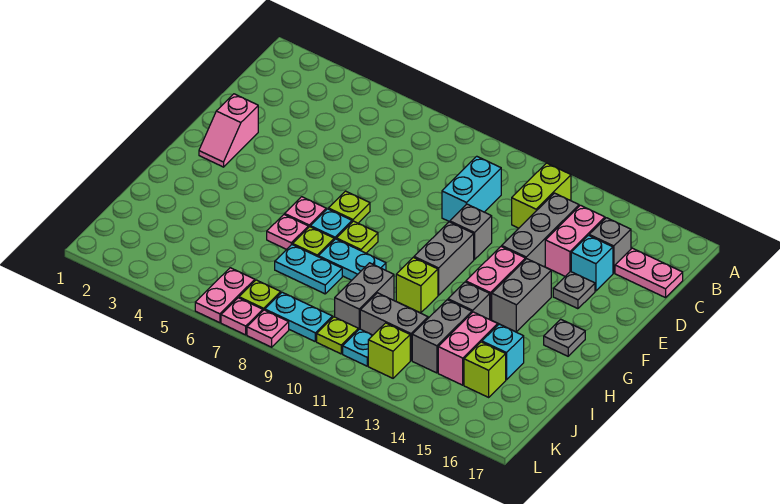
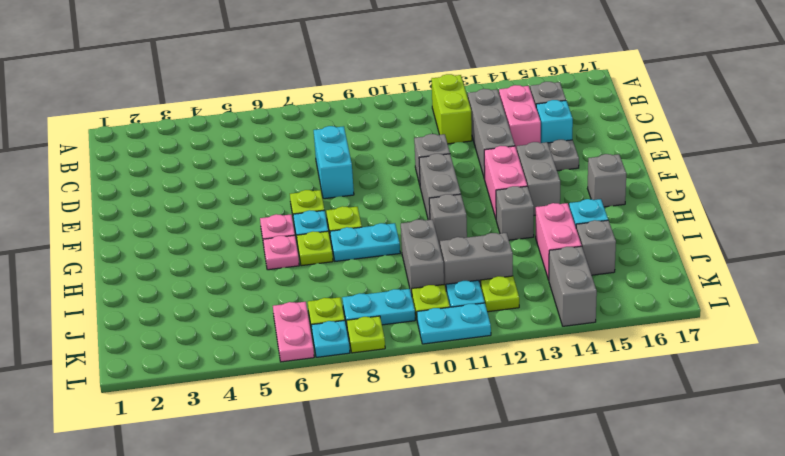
cyan 1x2 brick [442,156,501,222] -> cyan 1x2 brick moved to [314,126,354,199]
pink 1x2 plate [615,248,683,298] -> none
pink 1x2 slope [199,94,258,167] -> none
grey 1x1 plate [544,319,585,356] -> grey 1x1 brick [587,154,626,207]
lime 1x1 brick [396,257,438,313] -> grey 1x1 brick [429,194,467,246]
cyan 1x2 plate [275,245,342,294] -> cyan 1x2 plate moved to [417,303,491,344]
grey 1x2 brick [412,300,472,373] -> grey 1x2 brick moved to [549,246,597,326]
lime 1x1 brick [464,342,506,397] -> grey 1x1 brick [576,220,616,275]
lime 1x1 brick [368,323,410,378] -> lime 1x1 plate [480,276,519,312]
pink 1x1 plate [221,298,263,335] -> cyan 1x1 plate [311,320,350,357]
pink 1x1 plate [247,310,289,347] -> lime 1x1 plate [347,316,385,353]

